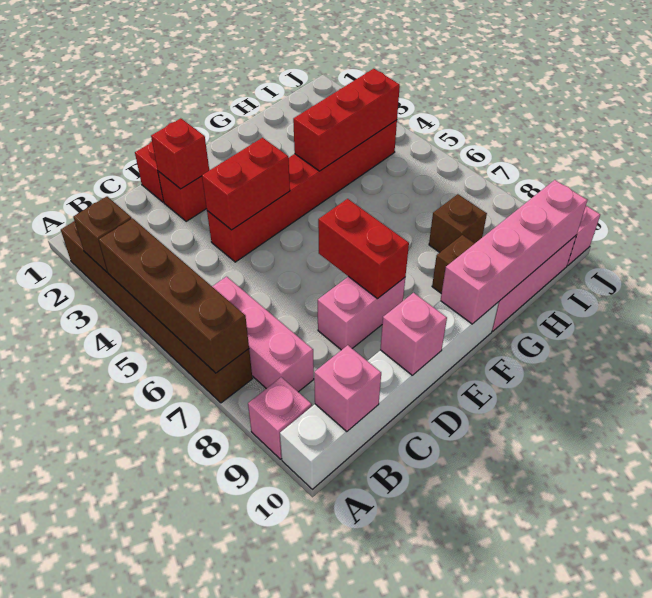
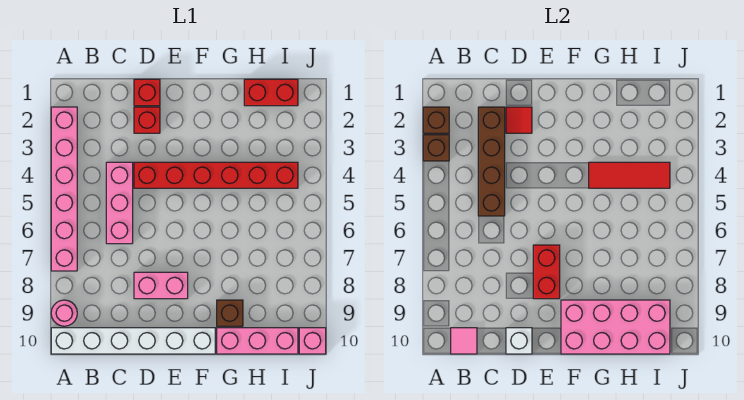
brown 1x6 brick [61,221,253,403] -> pink 1x6 brick [51,107,77,271]
brown 1x4 brick [99,218,249,373] -> brown 1x4 brick moved to [478,107,505,216]
pink 1x1 brick [248,377,312,459] -> pink 1x1 round brick [51,300,77,326]
pink 1x3 brick [212,277,314,392] -> pink 1x3 brick moved to [106,162,133,244]
pink 1x1 brick [314,345,381,431] -> pink 1x1 tile [451,328,477,354]
red 1x1 brick [151,118,209,189] -> red 1x1 tile [506,107,532,133]
red 1x2 brick [202,138,290,230] -> red 1x2 brick moved to [244,79,298,106]
pink 1x1 brick [380,293,447,375] -> white 1x1 brick [506,328,532,354]
pink 1x4 brick [441,180,587,324] -> pink 2x4 brick [561,300,670,354]
red 1x3 brick [293,69,400,171] -> red 1x3 tile [589,162,670,188]
brown 1x1 brick [429,194,487,253] -> brown 1x1 brick moved to [423,107,449,133]

